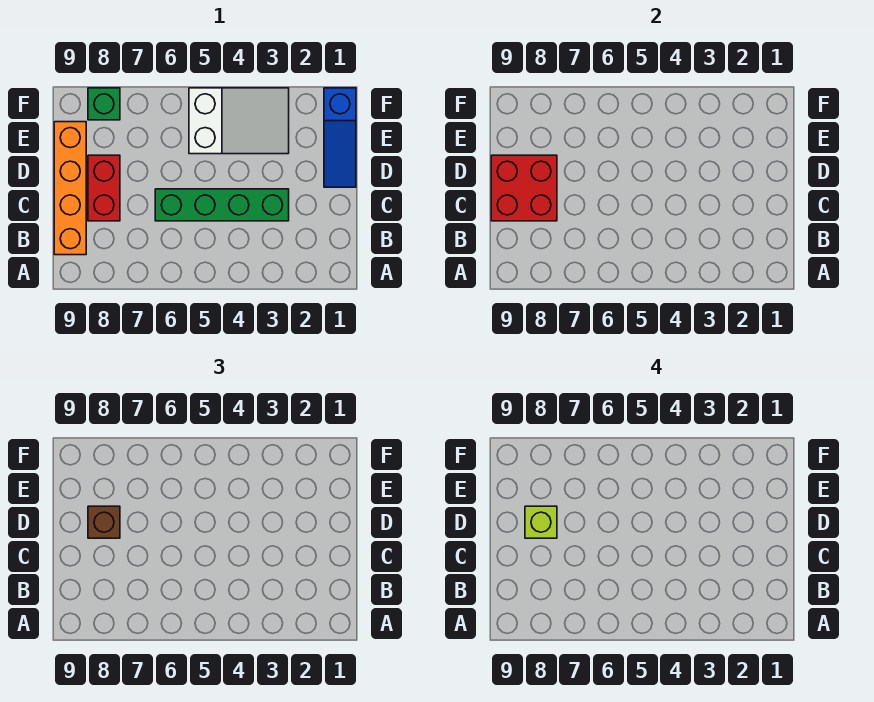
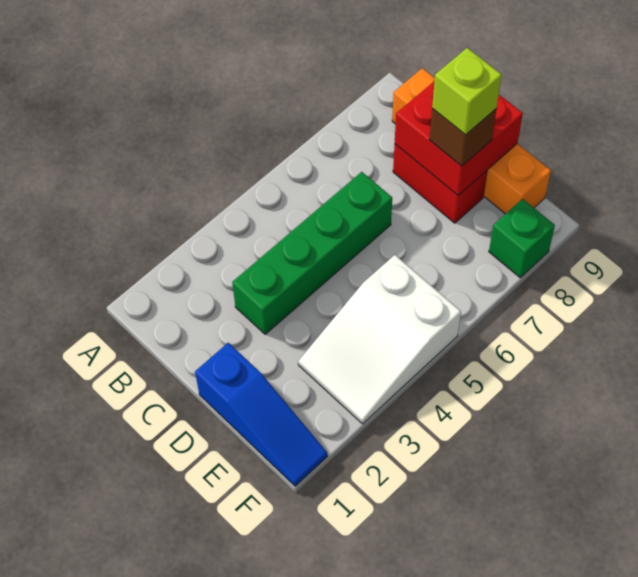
blue 1x3 slope [324,88,356,187] -> blue 1x3 slope turned to [195,343,328,486]

